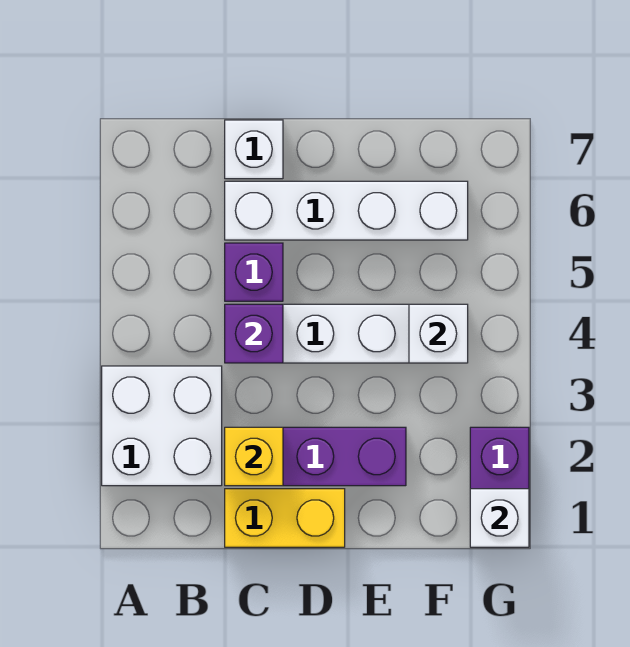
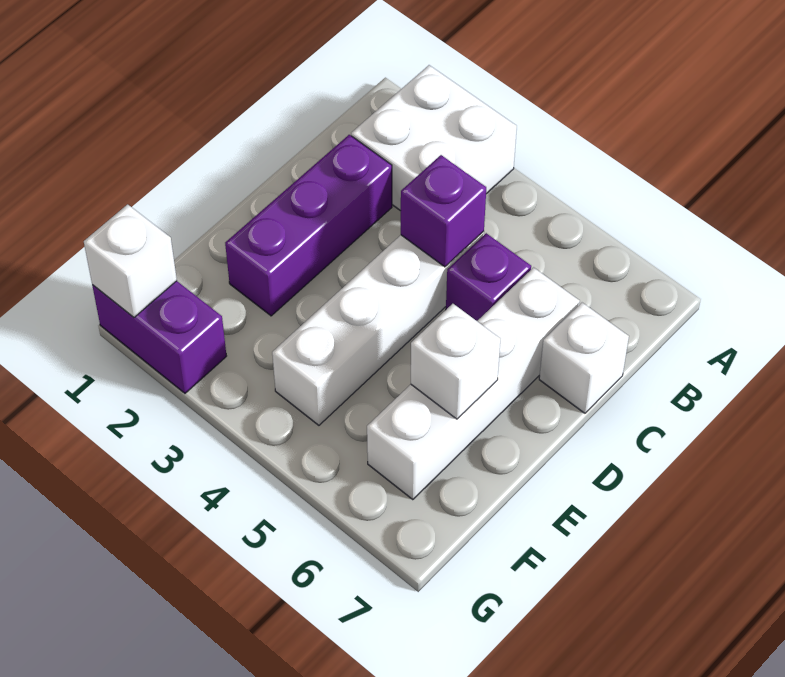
yellow 1x2 brick [225,489,345,547] -> none
yellow 1x1 brick [225,427,283,486] -> none
white 1x1 brick [409,304,468,363] -> white 1x1 brick moved to [411,304,500,419]

